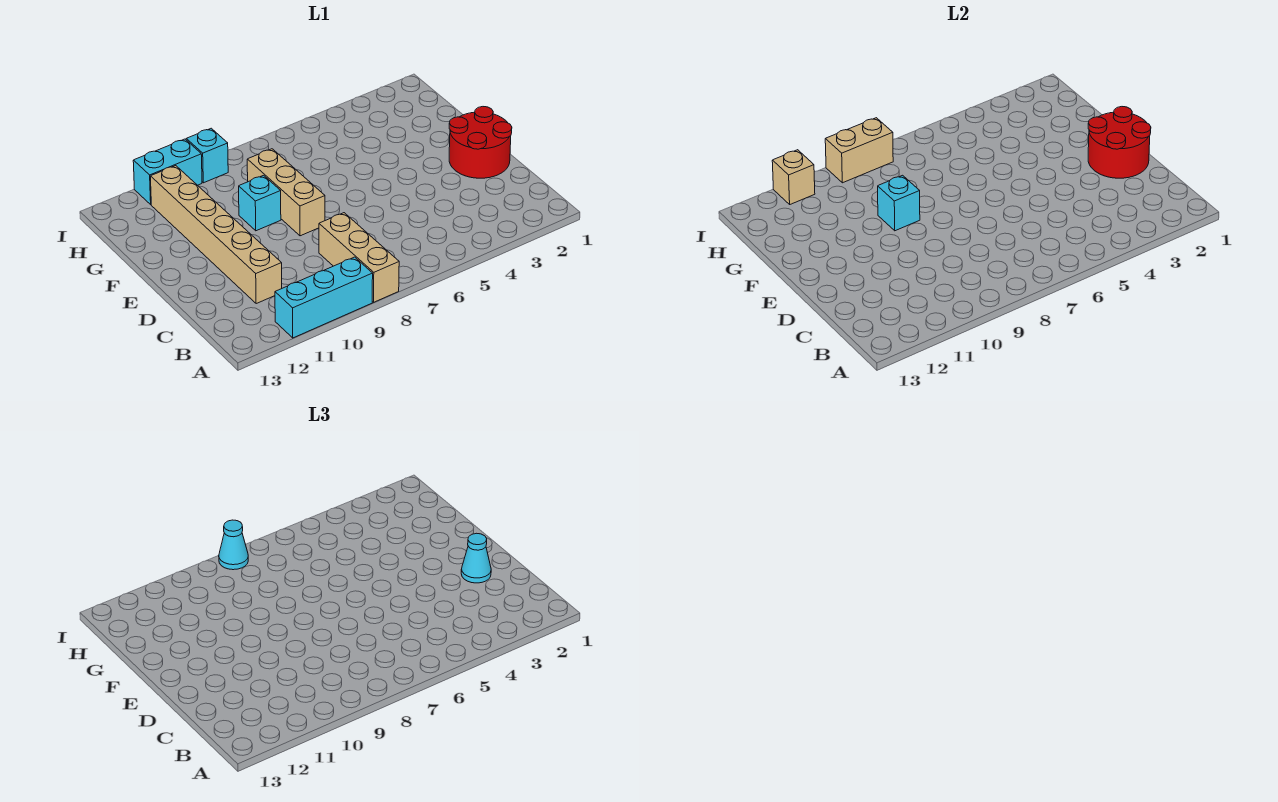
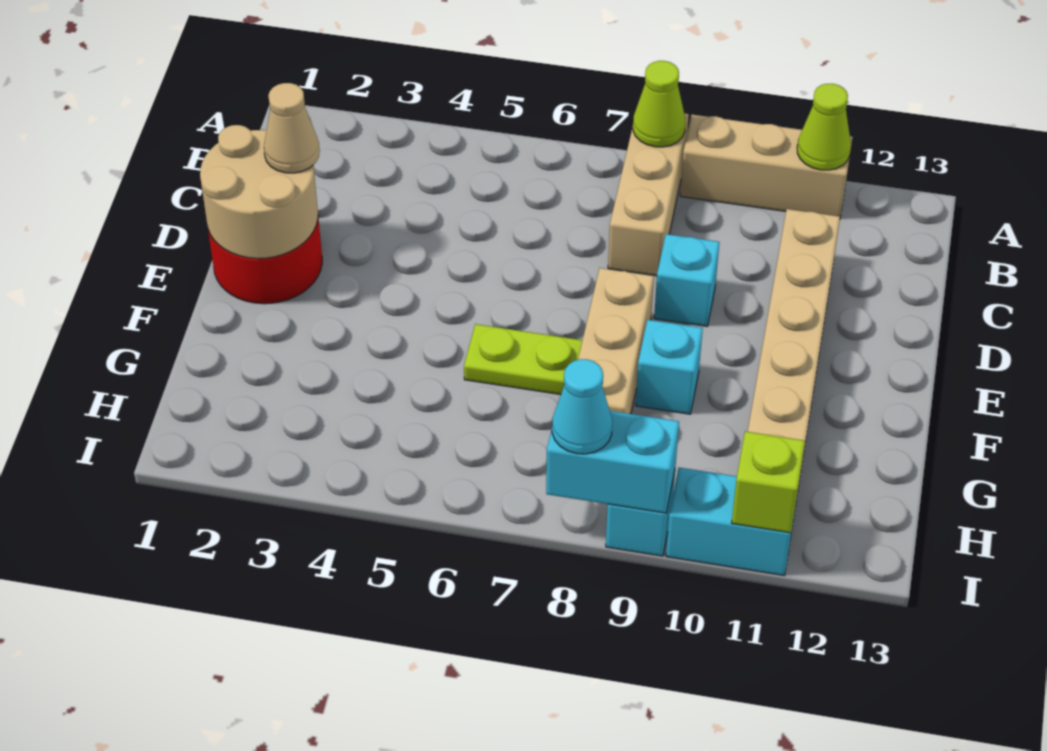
none -> lime 1x1 cone [633,61,685,147]
cyan 1x3 brick [275,257,373,338] -> tan 1x3 brick [680,115,853,217]
none -> lime 1x1 cone [797,84,851,170]
red 2x2 round brick [1088,107,1151,178] -> tan 2x2 round brick [200,125,318,259]
cyan 1x1 cone [461,533,491,583] -> tan 1x1 cone [264,83,320,173]
none -> lime 1x2 plate [464,324,582,395]
cyan 1x1 brick [878,175,920,231] -> cyan 1x1 brick moved to [654,234,719,326]
tan 1x2 brick [825,118,893,183] -> cyan 1x2 brick [546,411,679,513]
tan 1x1 brick [772,150,815,204] -> lime 1x1 brick [732,431,805,533]

